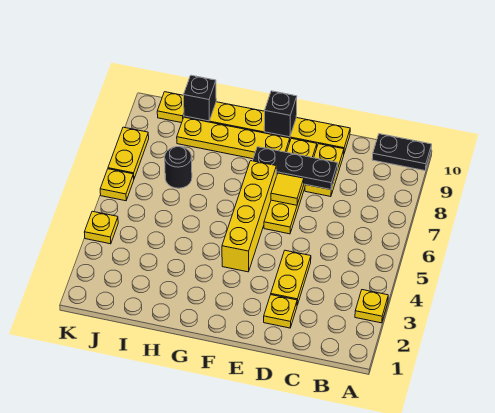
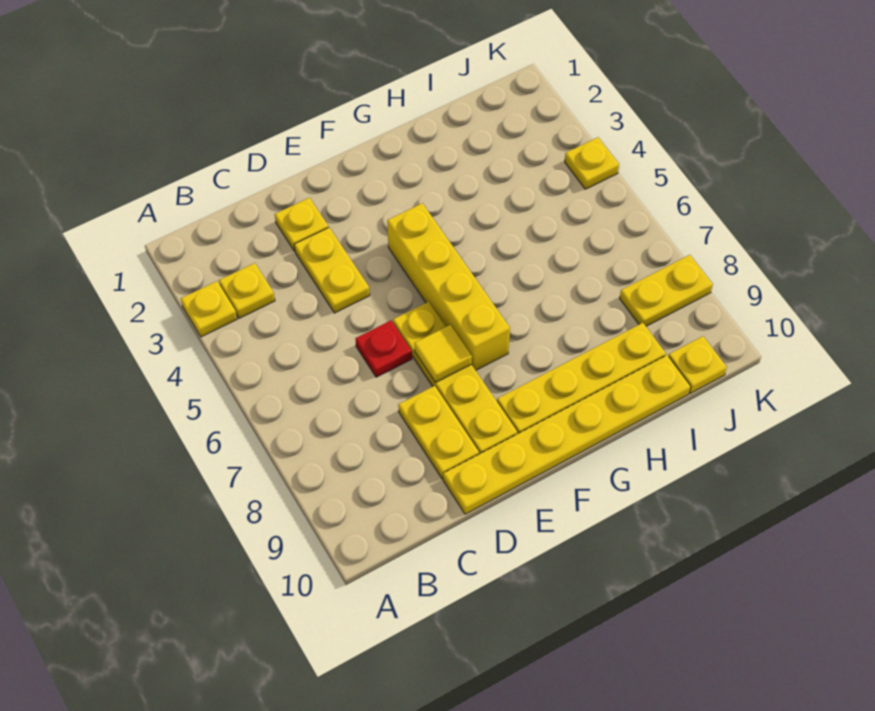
black 1x2 plate [372,134,432,171] -> none
none -> red 1x1 plate [355,321,412,377]
black 1x3 plate [253,147,338,190] -> none
black 1x1 brick [264,91,297,137] -> none
black 1x1 round brick [165,147,192,188] -> none
black 1x1 brick [184,75,216,121] -> none
yellow 1x1 plate [100,169,134,201] -> yellow 1x1 plate moved to [219,263,275,318]
yellow 1x2 plate [108,127,149,178] -> yellow 1x2 plate turned to [620,255,713,326]

